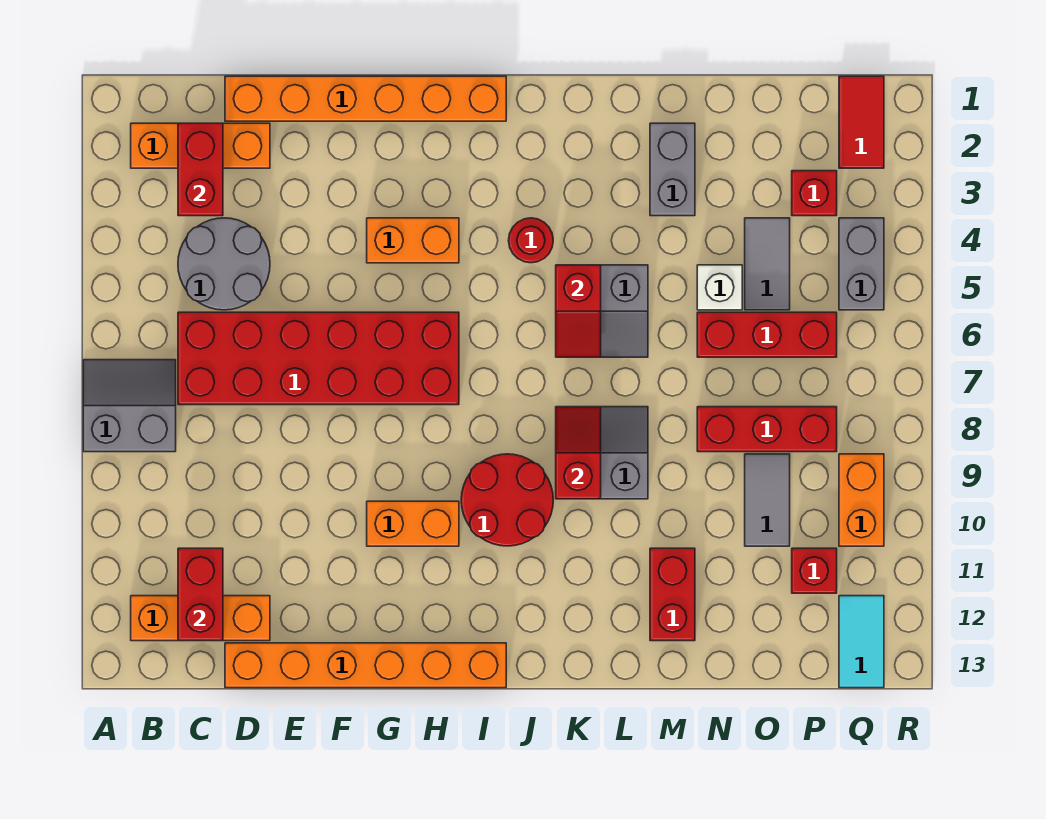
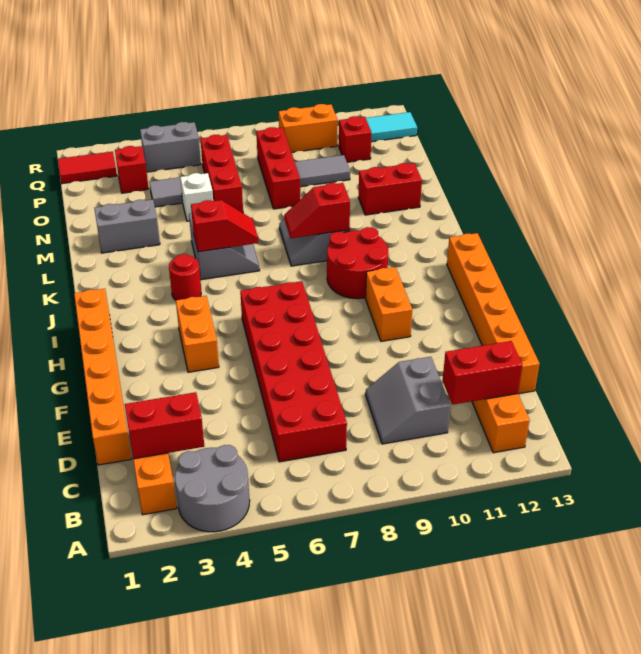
grey 2x2 slope [83,360,176,452] -> grey 2x2 slope moved to [365,357,450,444]
grey 2x2 round brick [178,218,270,310] -> grey 2x2 round brick moved to [175,445,250,532]

